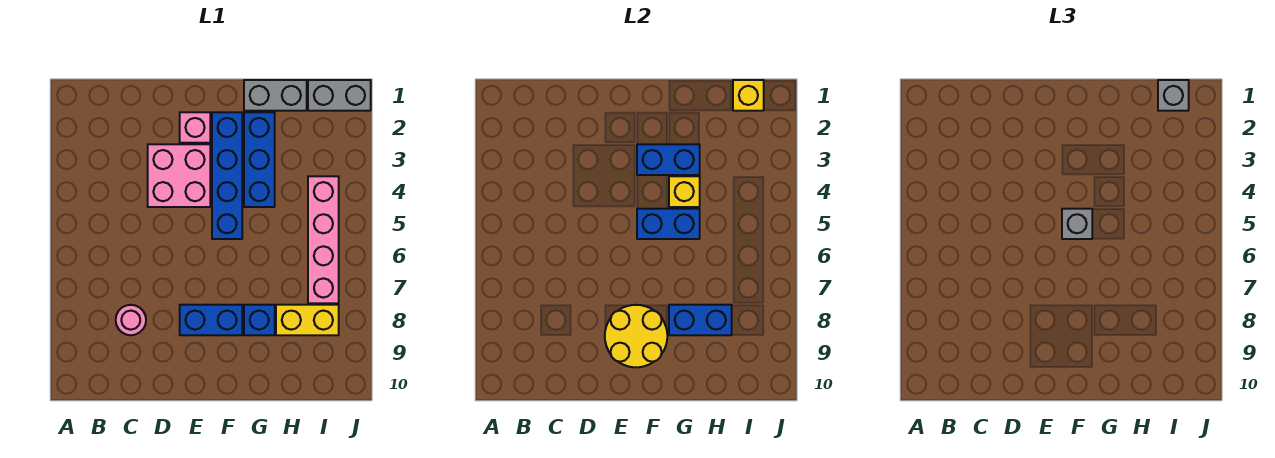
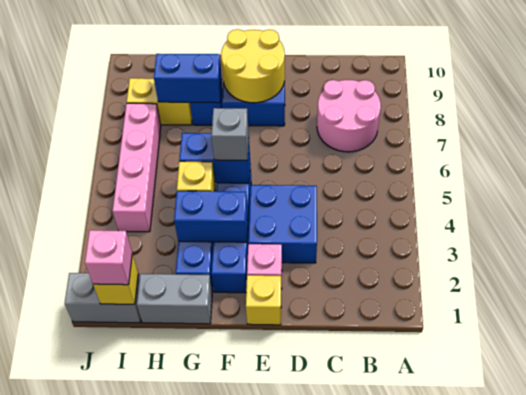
pink 1x1 round brick [116,305,146,335] -> pink 2x2 round brick [317,80,381,152]
pink 2x2 brick [148,144,210,207] -> blue 2x2 brick [248,185,317,263]
none -> yellow 1x1 brick [246,275,281,325]
grey 1x1 brick [1158,80,1189,111] -> pink 1x1 brick [85,230,132,285]

